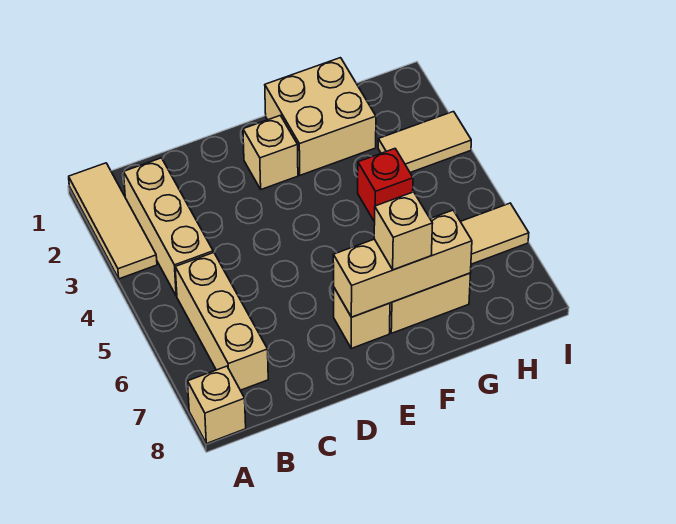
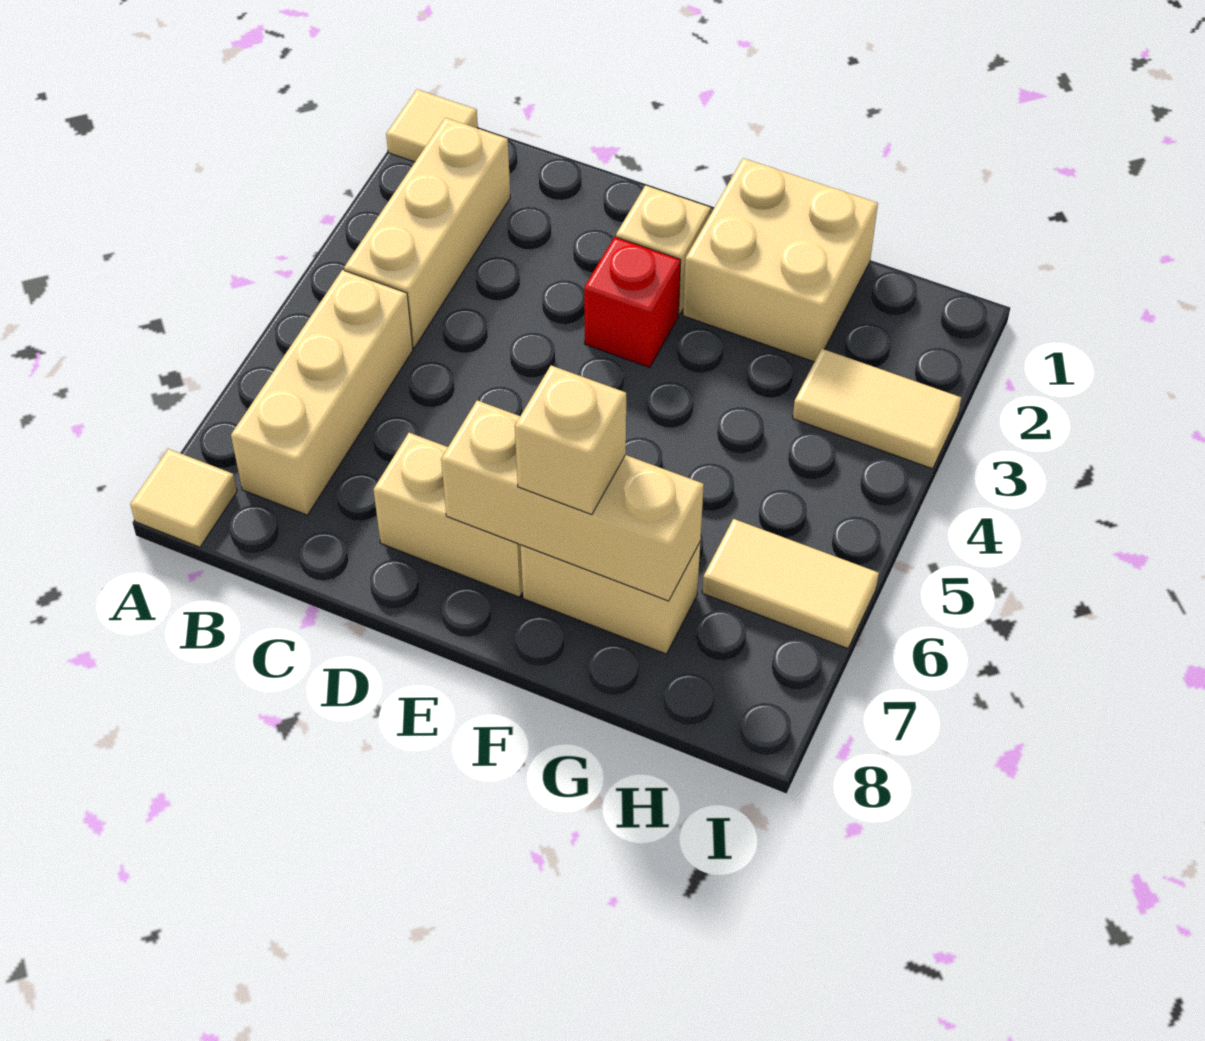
tan 1x3 tile [69,163,157,279] -> tan 1x1 tile [386,89,478,162]
tan 1x1 brick [188,366,246,444] -> tan 1x1 tile [130,449,237,547]
tan 1x1 brick [334,288,390,348] -> tan 1x2 brick [373,433,523,597]
red 1x1 brick [358,149,413,222] -> red 1x1 brick moved to [584,237,681,367]

